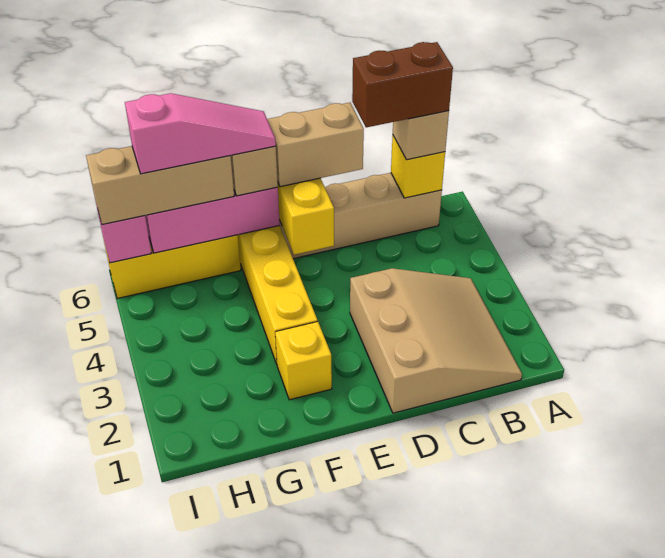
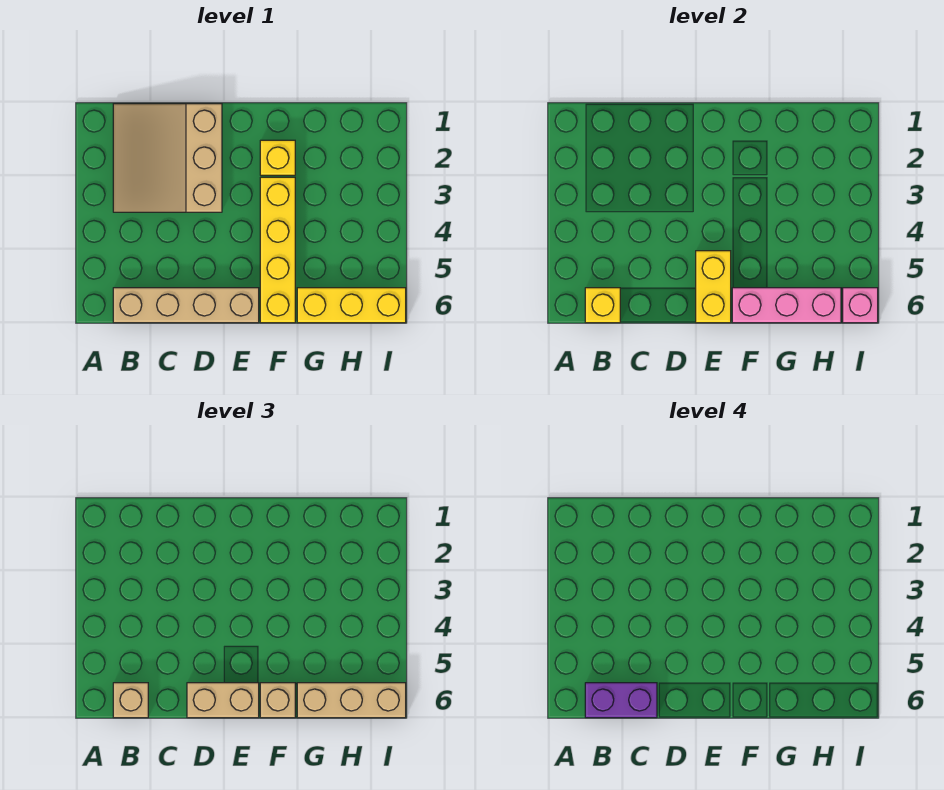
brown 1x2 brick [352,42,453,127] -> purple 1x2 brick [585,683,657,718]
pink 1x3 slope [125,93,276,174] -> none

